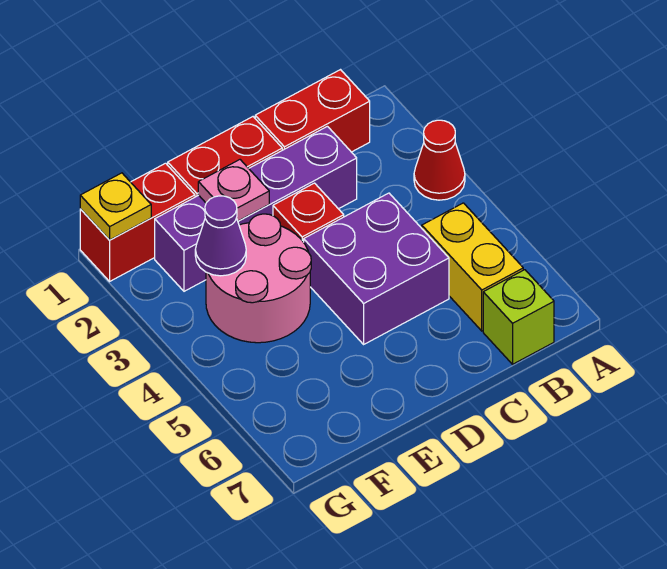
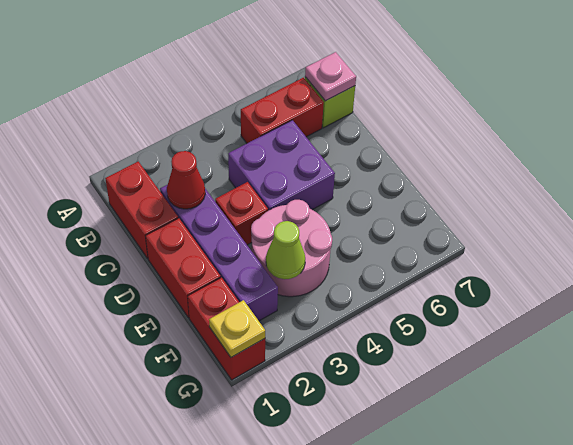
red 1x1 cone [414,120,465,200] -> red 1x1 cone moved to [167,151,205,209]
yellow 1x2 brick [422,203,523,331] -> red 1x2 brick [241,78,324,143]
pink 1x1 plate [198,160,269,221] -> pink 1x1 plate moved to [305,52,356,101]
purple 1x1 cone [195,196,246,276] -> lime 1x1 cone [266,221,305,279]

